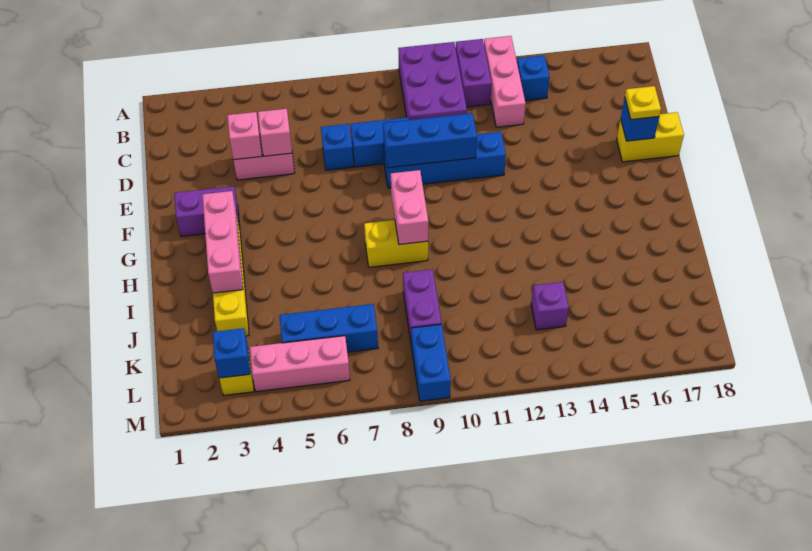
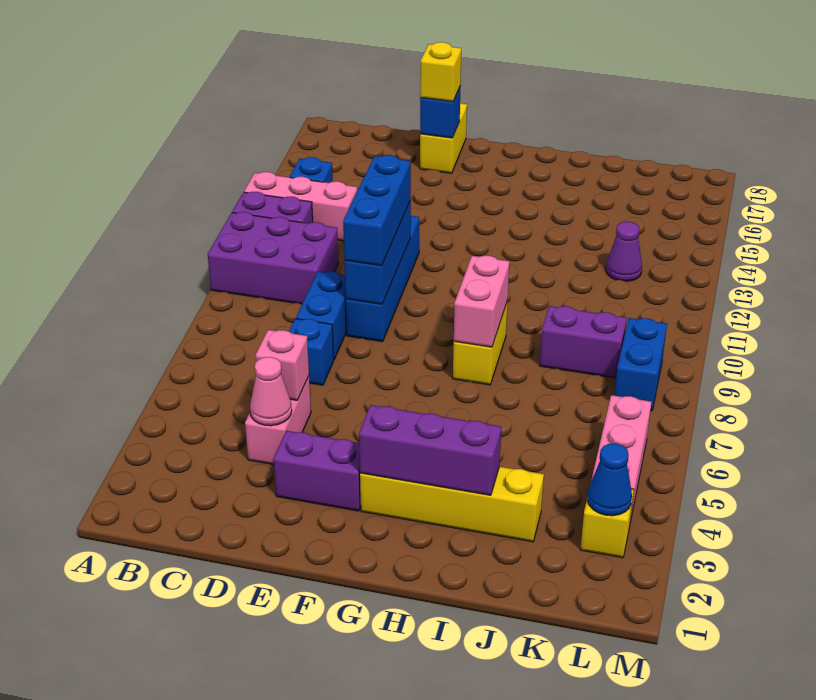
pink 1x1 brick [227,112,262,160] -> pink 1x1 cone [250,357,292,426]
yellow 1x1 plate [625,86,661,120] -> yellow 1x1 brick [420,42,461,102]
purple 1x2 brick [174,186,240,237] -> purple 1x2 brick turned to [274,431,361,511]
pink 1x3 brick [202,191,243,293] -> purple 1x3 brick [359,405,501,495]
pink 1x2 brick [391,170,429,244] -> pink 1x2 brick turned to [454,256,510,347]
blue 1x3 brick [279,304,378,352] -> blue 1x3 brick moved to [343,155,411,266]
purple 1x1 brick [531,282,569,330] -> purple 1x1 cone [606,222,642,281]
blue 1x1 brick [213,328,250,378] -> blue 1x1 cone [588,443,632,516]
blue 1x2 brick [411,324,451,401] -> blue 1x2 brick turned to [614,318,667,411]

